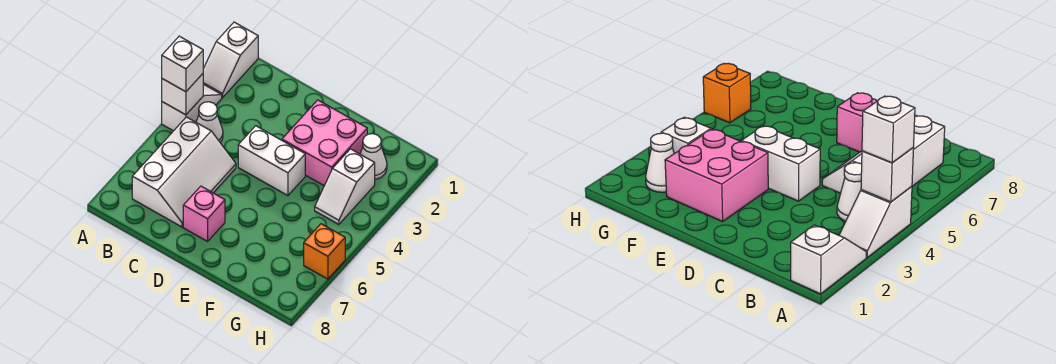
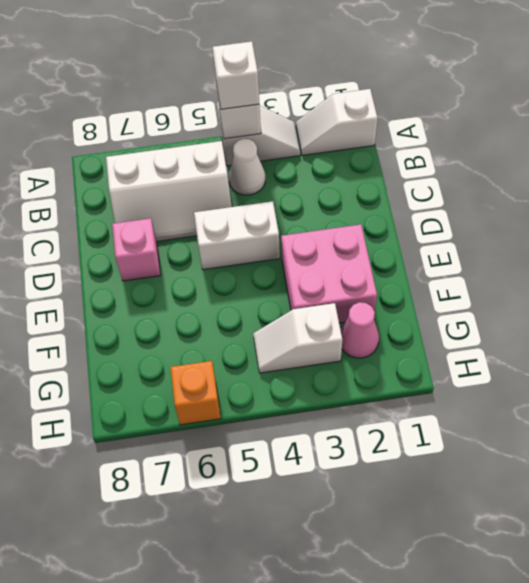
white 1x2 brick [238,126,305,196] -> white 1x2 brick turned to [194,201,280,270]
white 1x1 cone [360,134,387,179] -> pink 1x1 cone [341,302,379,358]

